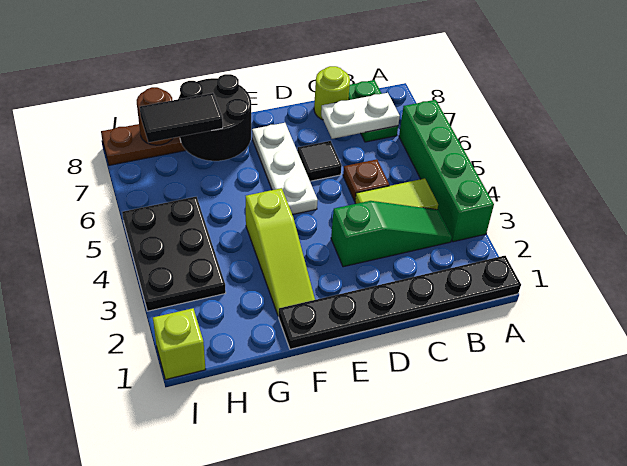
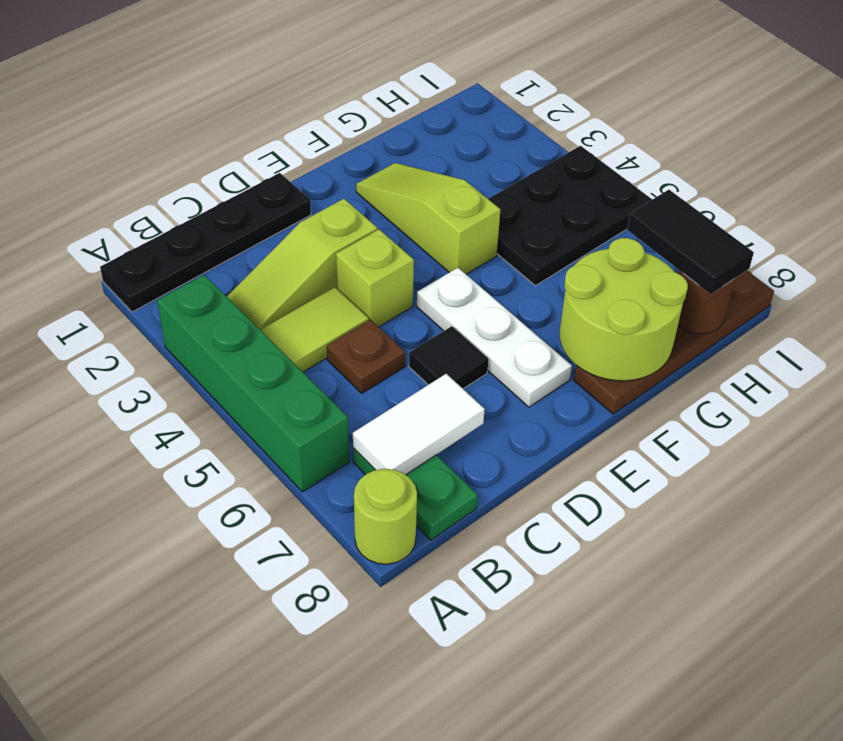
black 1x6 plate [279,256,521,349] -> black 1x4 plate [100,173,311,312]
green 1x3 slope [331,201,452,267] -> lime 1x3 slope [227,199,377,330]
white 1x2 plate [321,93,400,139] -> white 1x2 tile [353,374,485,475]
lime 1x1 round brick [314,66,350,120] -> lime 1x1 round brick moved to [354,469,417,564]
black 2x2 round brick [178,74,251,161] -> lime 2x2 round brick [559,238,688,381]
black 1x2 tile [140,93,223,142] -> black 1x2 tile turned to [627,190,754,294]
black 2x3 plate [122,197,226,311] -> black 2x3 plate turned to [489,146,652,286]
lime 1x1 brick [153,308,206,380] -> lime 1x1 brick moved to [336,229,414,327]

